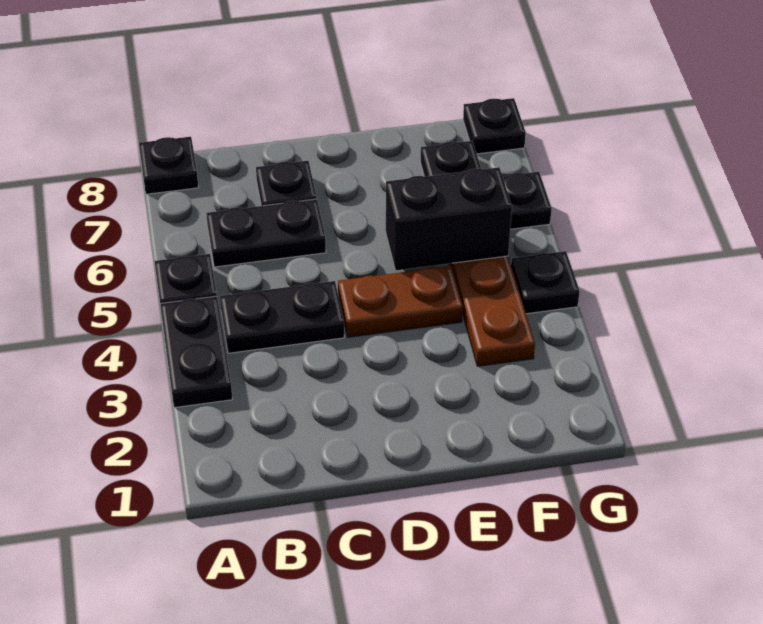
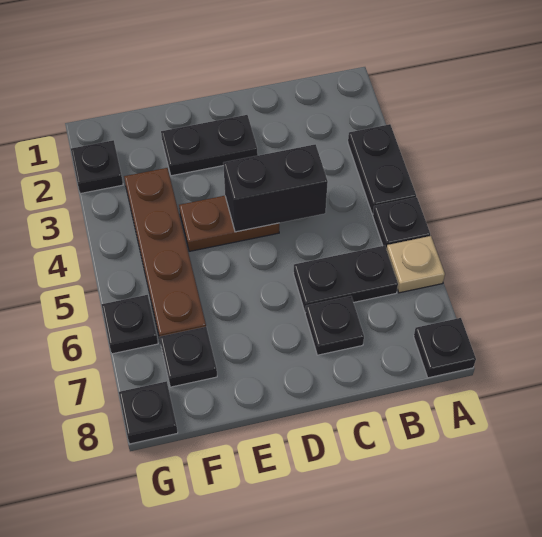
none -> tan 1x1 plate [387,236,445,293]
black 1x2 plate [220,281,344,353] -> black 1x2 plate moved to [161,115,258,176]
black 1x2 brick [386,167,512,270] -> black 1x2 brick moved to [223,144,328,232]
black 1x1 plate [511,251,580,314] -> black 1x1 plate moved to [71,140,123,194]

